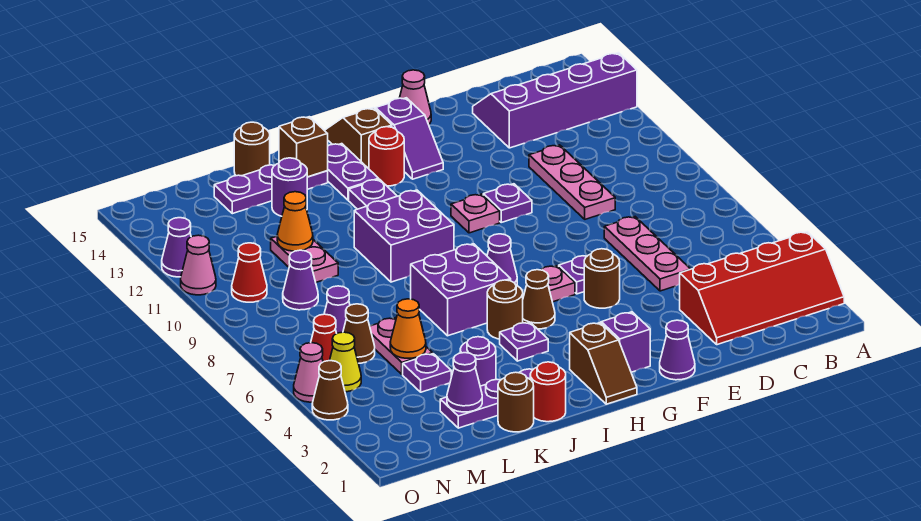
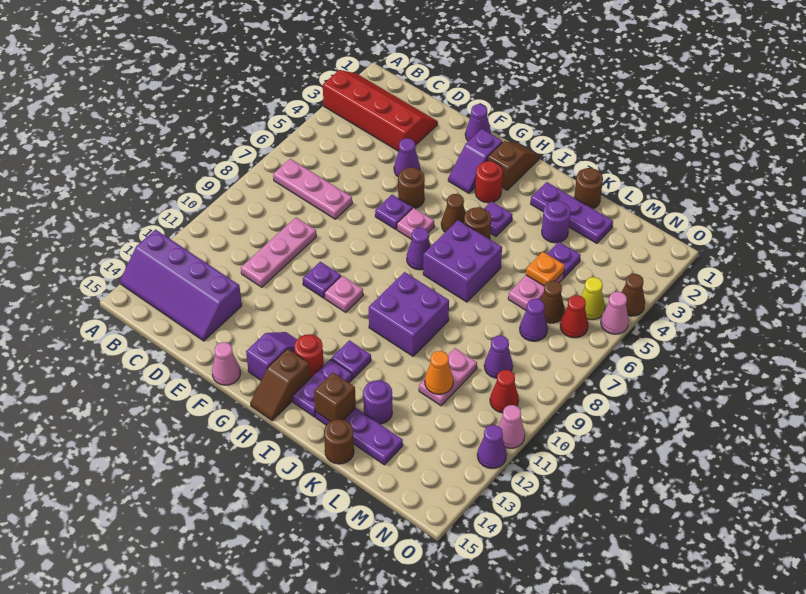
pink 1x3 plate [604,217,690,291] -> pink 1x3 plate turned to [273,159,352,219]
red 1x1 round brick [530,362,566,422] -> red 1x1 round brick moved to [475,161,503,203]
purple 1x1 cone [447,353,482,412] -> purple 1x1 cone moved to [394,138,420,176]
orange 1x1 cone [390,299,426,358] -> orange 1x1 plate [526,252,565,286]

